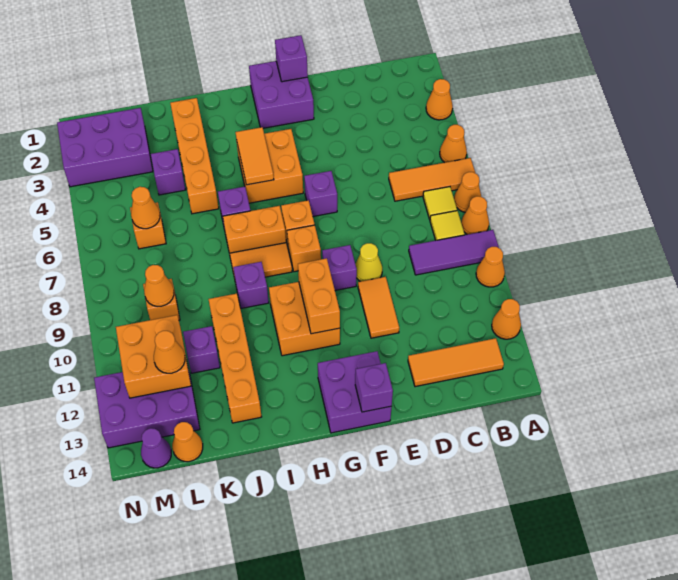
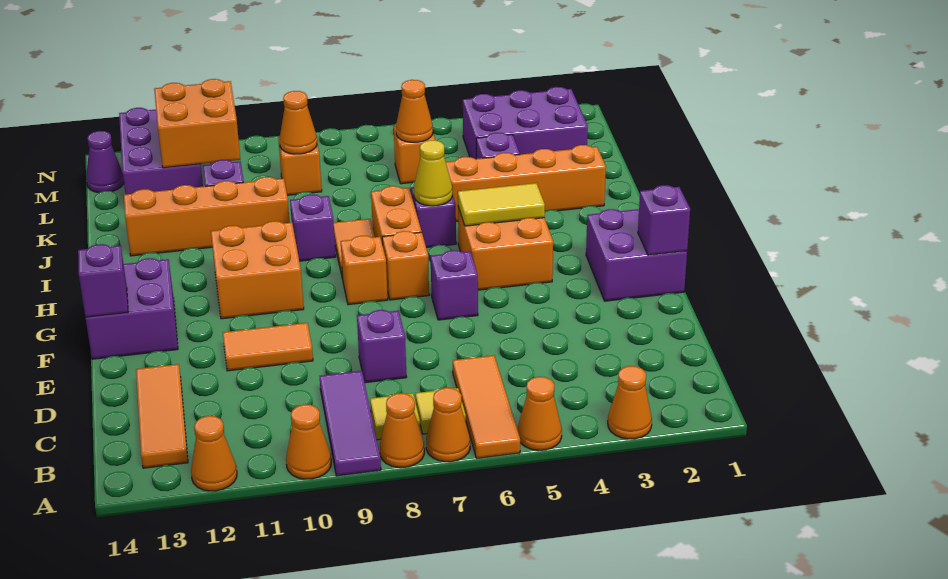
yellow 1x1 cone [355,243,382,281] -> yellow 1x1 cone moved to [414,140,452,206]
purple 1x1 brick [322,245,357,290] -> purple 1x1 brick moved to [357,310,407,383]
orange 1x2 brick [298,258,340,334] -> none
orange 1x2 tile [236,127,274,185] -> yellow 1x2 tile [458,183,545,226]
purple 2x3 brick [57,108,153,187] -> purple 2x3 brick turned to [463,87,588,159]
orange 1x1 cone [154,331,185,373] -> none
orange 1x1 cone [172,422,203,462] -> none

